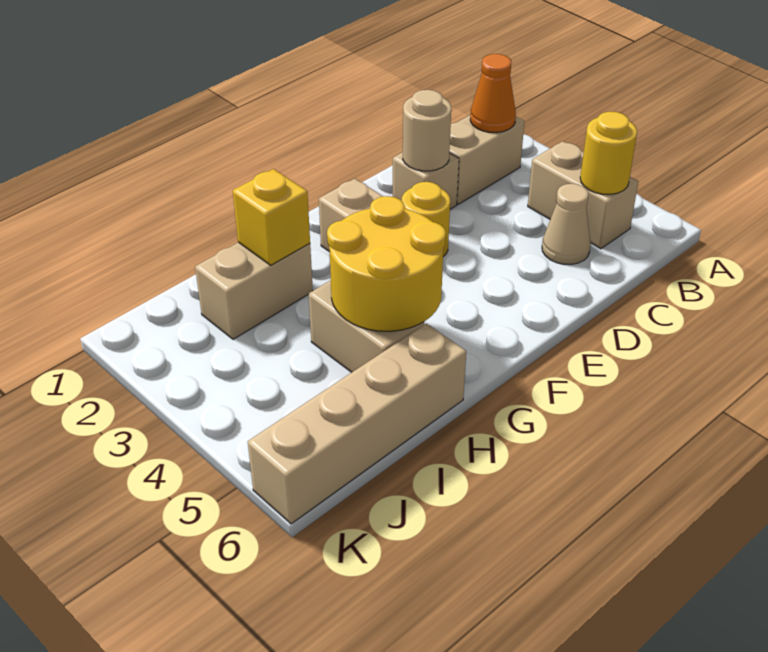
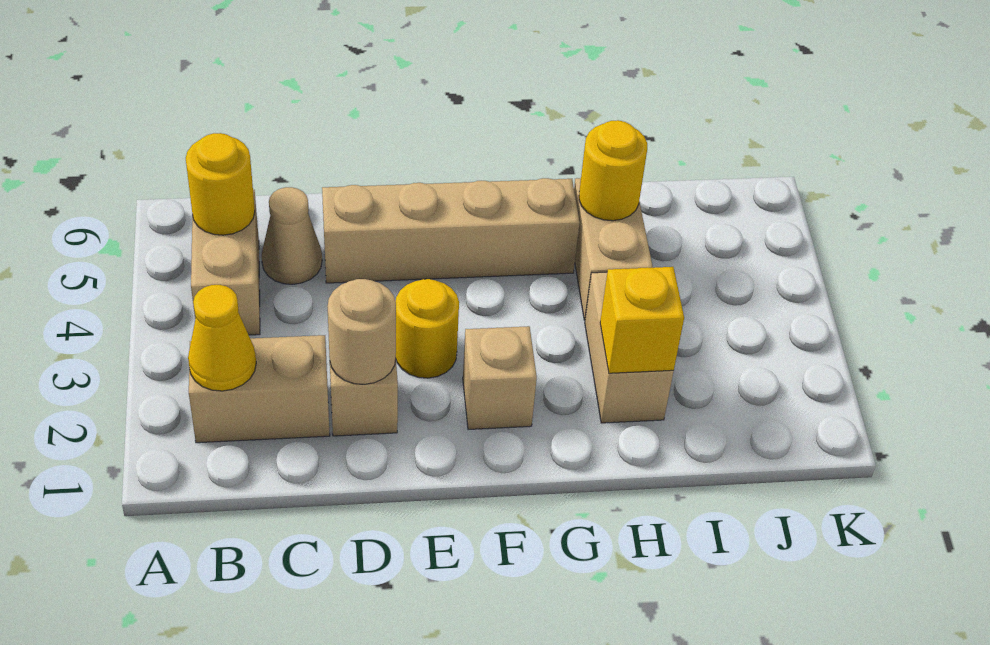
orange 1x1 cone [470,54,516,133] -> yellow 1x1 cone [188,285,256,391]
yellow 2x2 round brick [327,196,446,331] -> yellow 1x1 round brick [579,120,647,221]
tan 1x2 brick [195,242,313,339] -> tan 1x2 brick turned to [585,272,674,423]
tan 1x4 brick [248,323,466,524] -> tan 1x4 brick moved to [322,178,580,283]

